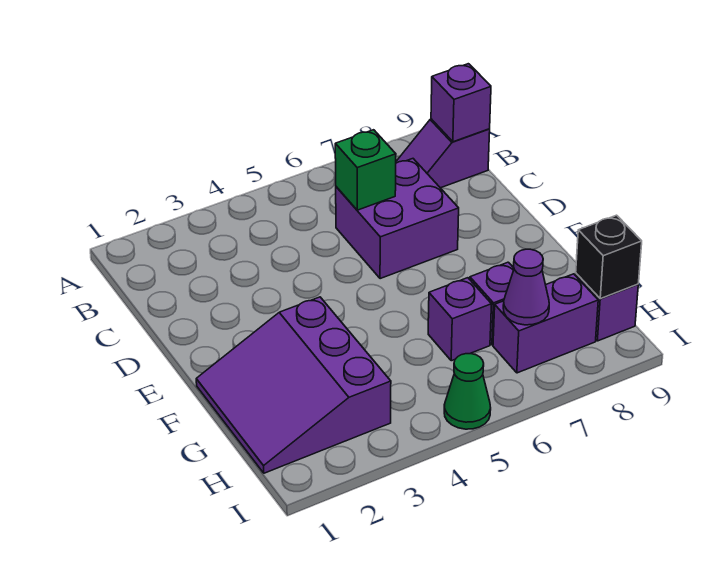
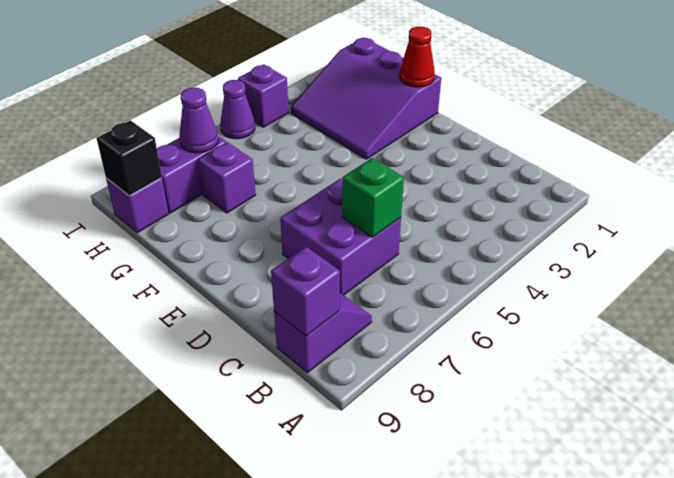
purple 3x3 slope [196,297,391,473] -> purple 3x3 slope turned to [291,37,441,159]
none -> red 1x1 cone [400,27,435,87]
purple 1x1 brick [428,278,492,361] -> purple 1x1 brick moved to [238,64,289,127]
green 1x1 cone [444,354,491,429] -> purple 1x1 cone [220,80,255,139]

